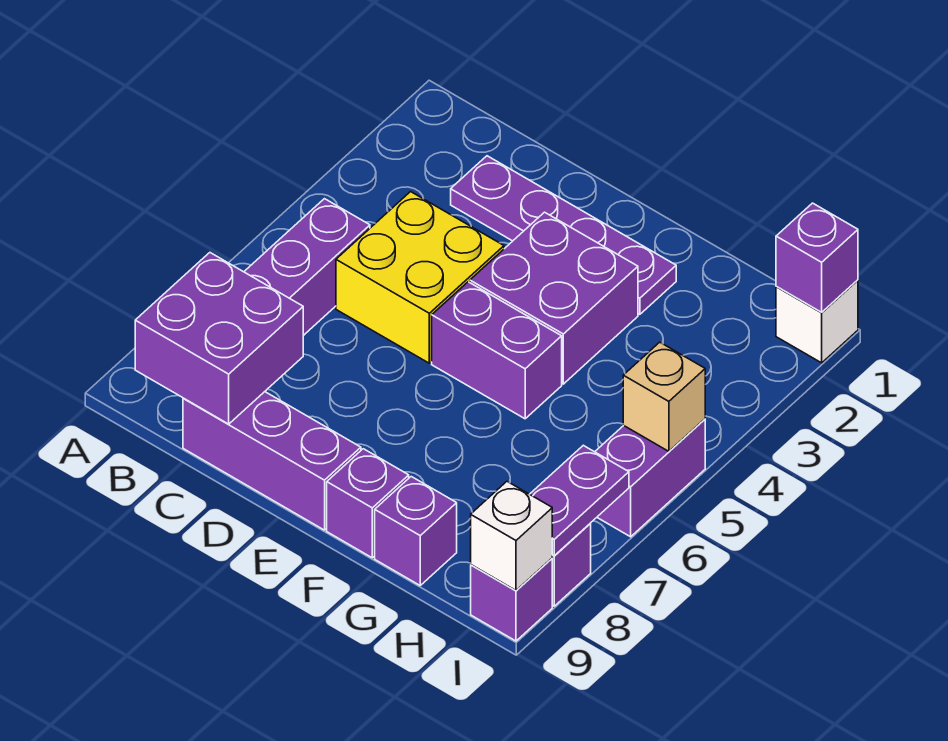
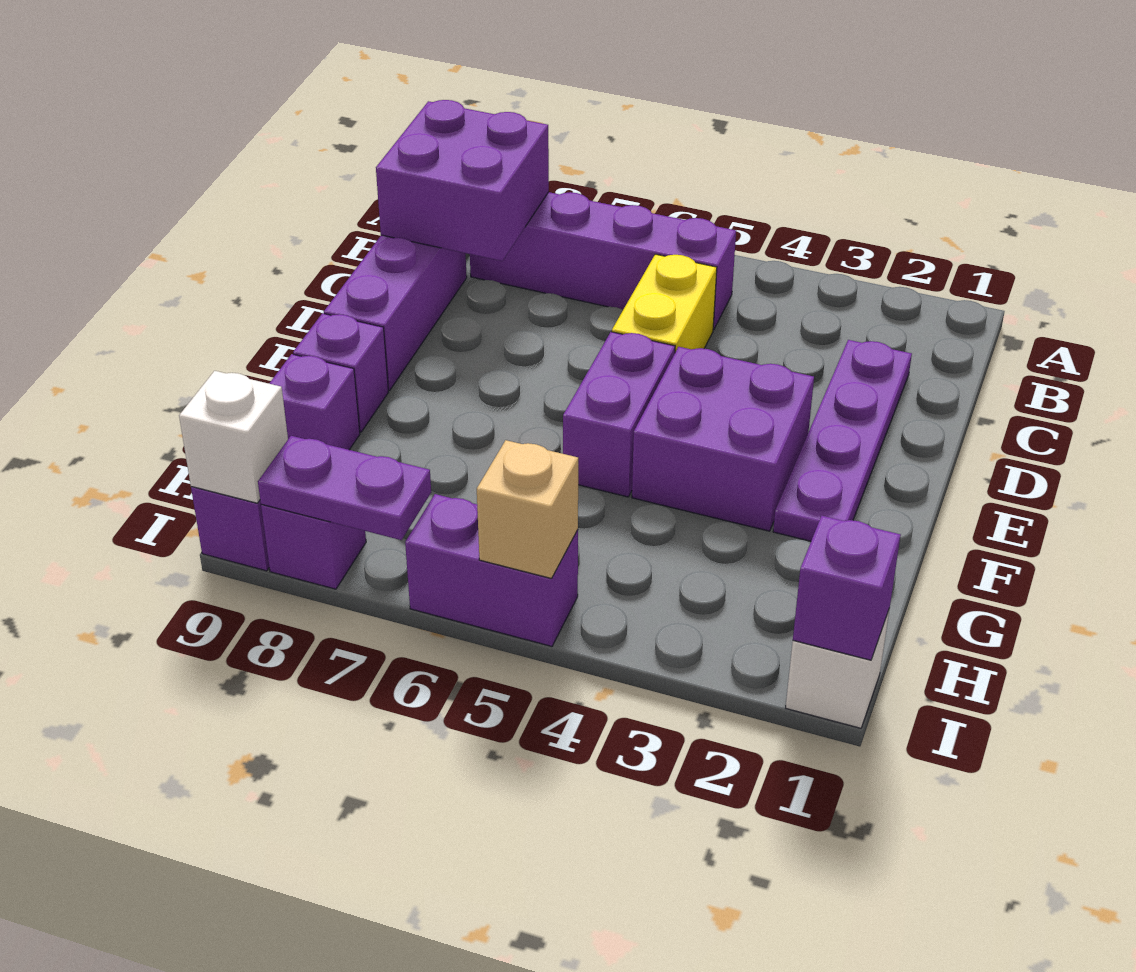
yellow 2x2 brick [336,192,504,363] -> yellow 1x2 brick [612,254,717,352]

